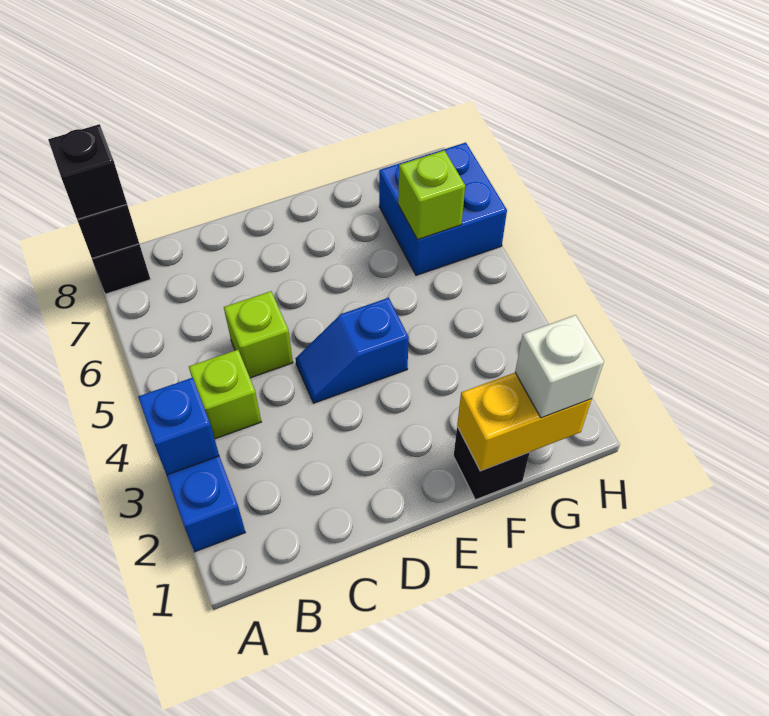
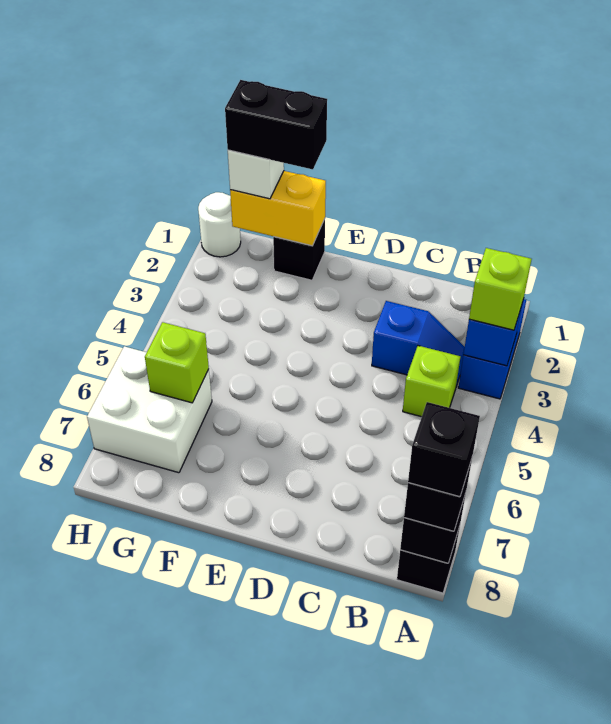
none -> black 1x1 brick [408,402,480,497]
lime 1x1 brick [224,291,293,378] -> lime 1x1 brick moved to [469,248,532,330]
blue 1x2 slope [295,298,409,403] -> blue 1x2 slope moved to [372,301,465,386]
none -> black 1x2 brick [225,80,327,169]
blue 2x2 brick [379,143,507,275] -> white 2x2 brick [87,346,212,473]
none -> white 1x1 round brick [198,192,241,257]

